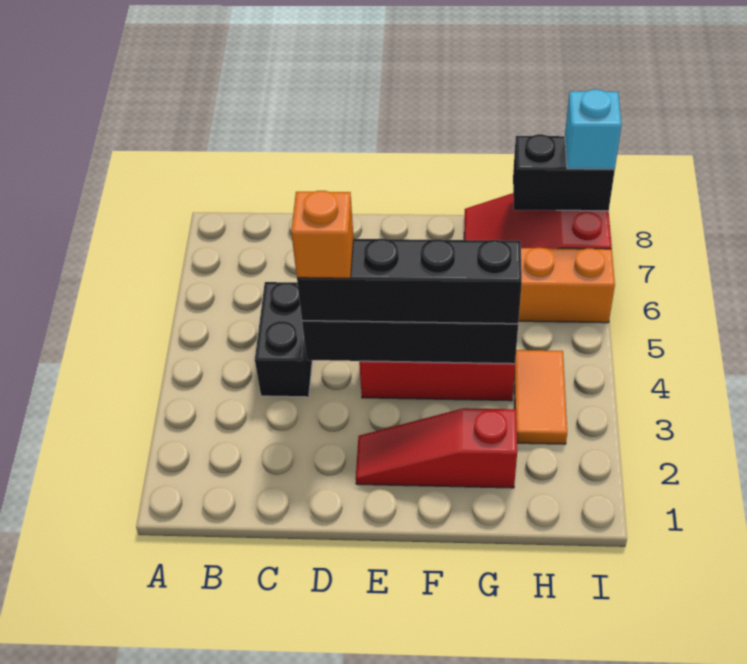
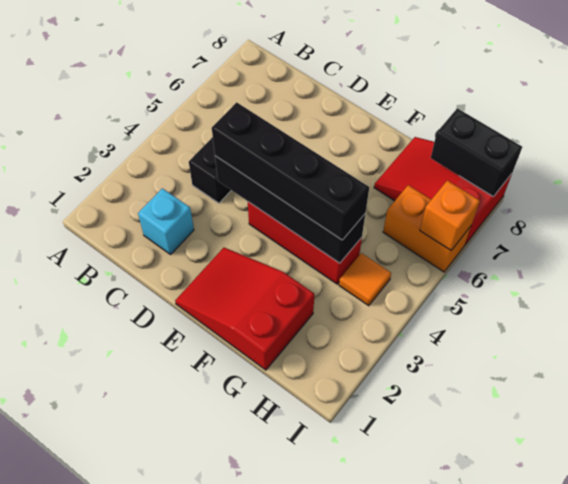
orange 1x1 brick [291,191,354,278] -> orange 1x1 brick moved to [420,180,480,250]
red 1x3 slope [356,408,517,488] -> red 2x3 slope [175,248,314,370]
orange 1x2 tile [514,350,567,444] -> orange 1x1 tile [339,253,391,306]
cyan 1x1 brick [565,89,621,169] -> cyan 1x1 brick moved to [138,188,194,254]

